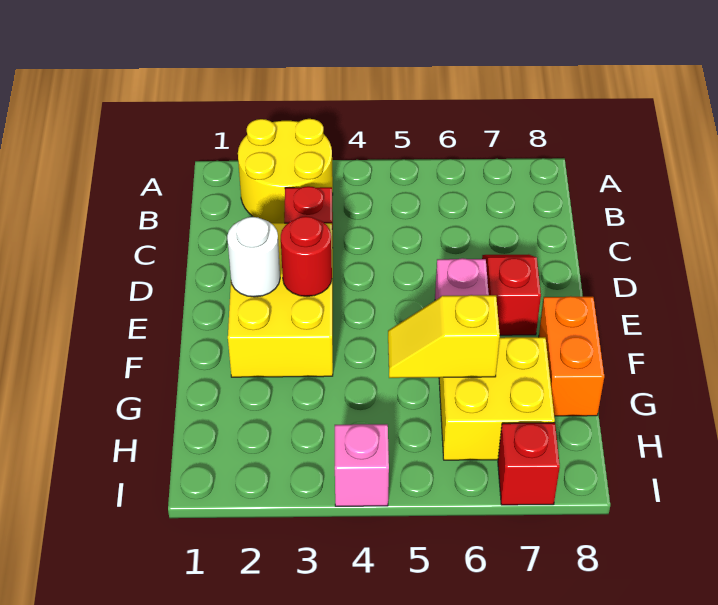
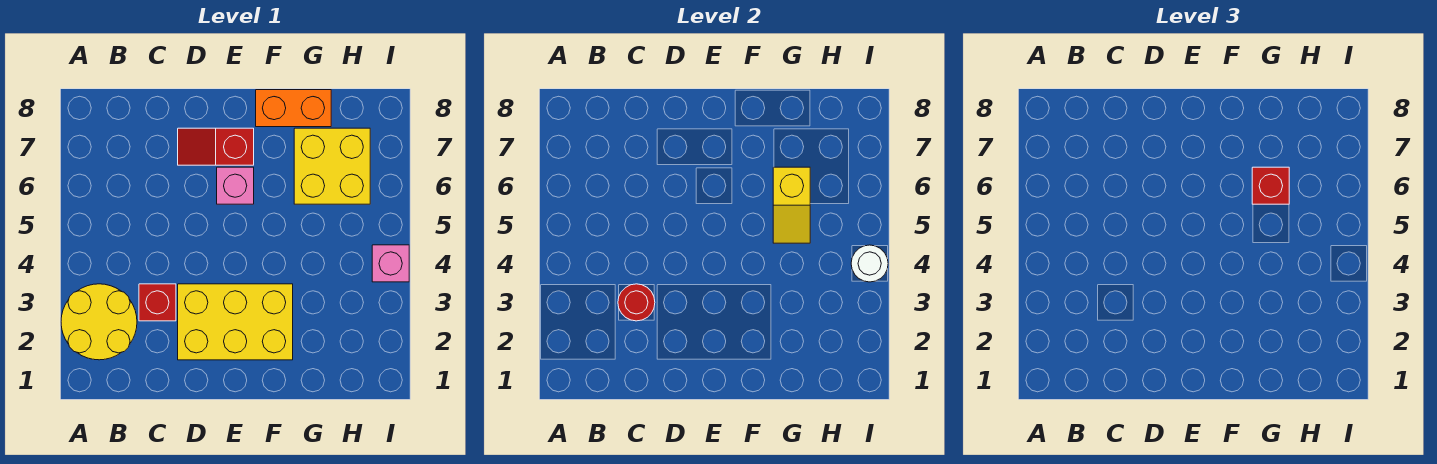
white 1x1 round brick [227,217,280,297] -> white 1x1 round brick moved to [851,245,888,282]
red 1x1 round brick [281,216,332,296] -> red 1x1 round brick moved to [618,284,655,321]
red 1x1 brick [498,423,560,505] -> red 1x1 brick moved to [1252,167,1289,204]

